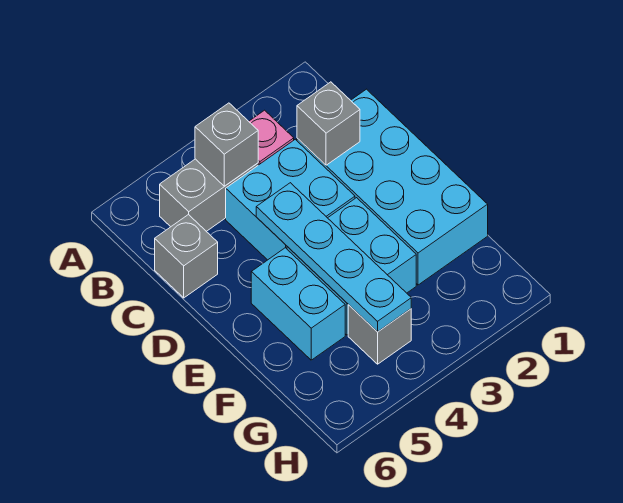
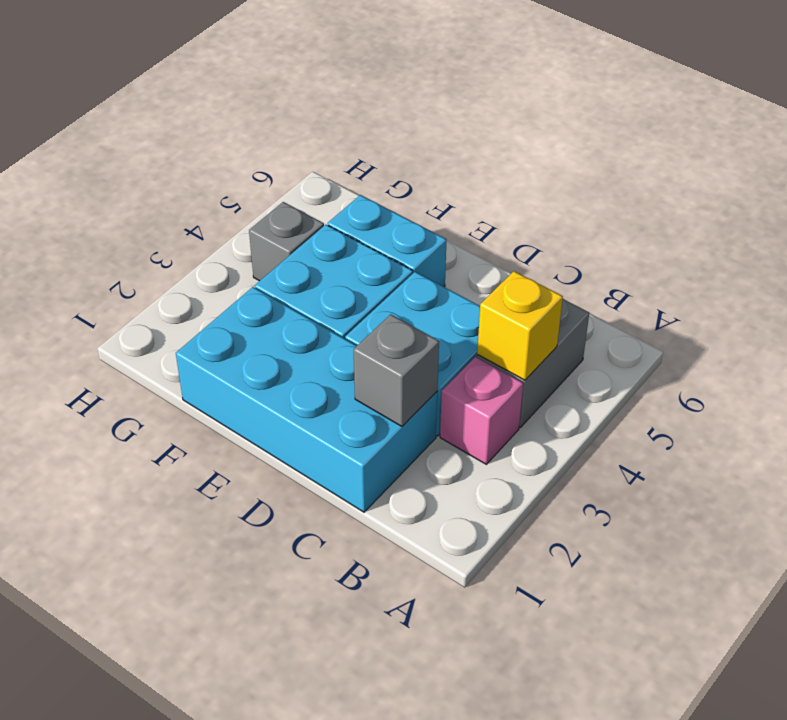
grey 1x1 brick [195,103,258,186] -> yellow 1x1 brick [477,271,563,380]
grey 1x1 brick [155,214,218,298] -> none
cyan 1x4 plate [256,183,411,332] -> none

